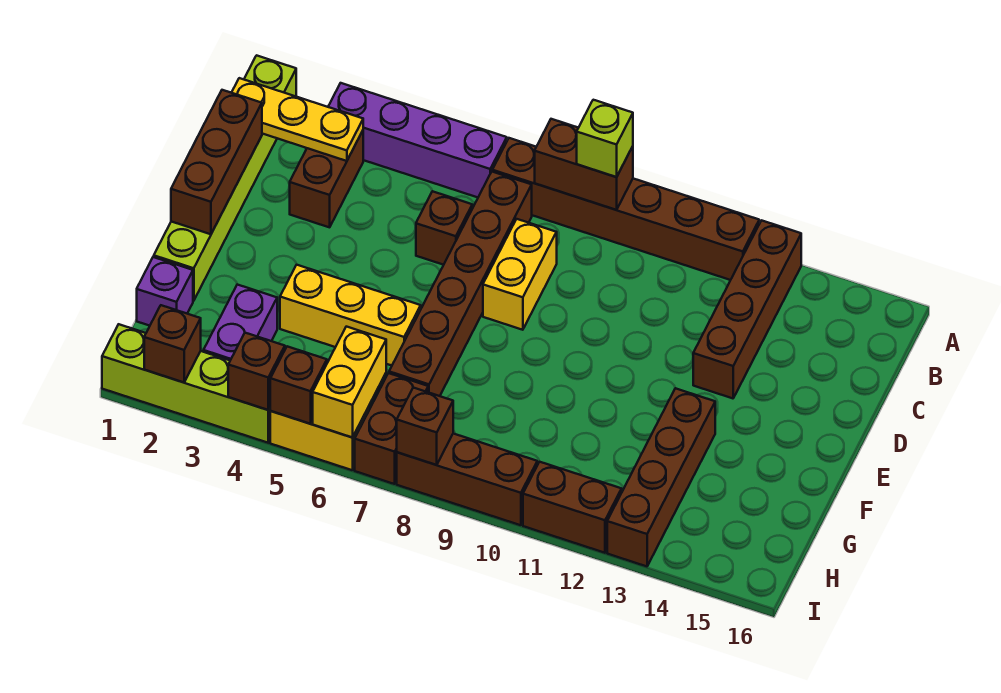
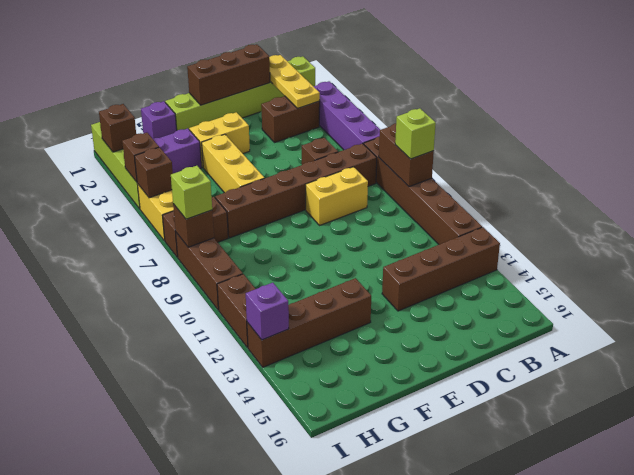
yellow 1x2 brick [313,327,386,438] -> yellow 1x2 brick moved to [189,112,250,167]
none -> lime 1x1 brick [171,166,212,219]
none -> purple 1x1 brick [246,283,289,340]

